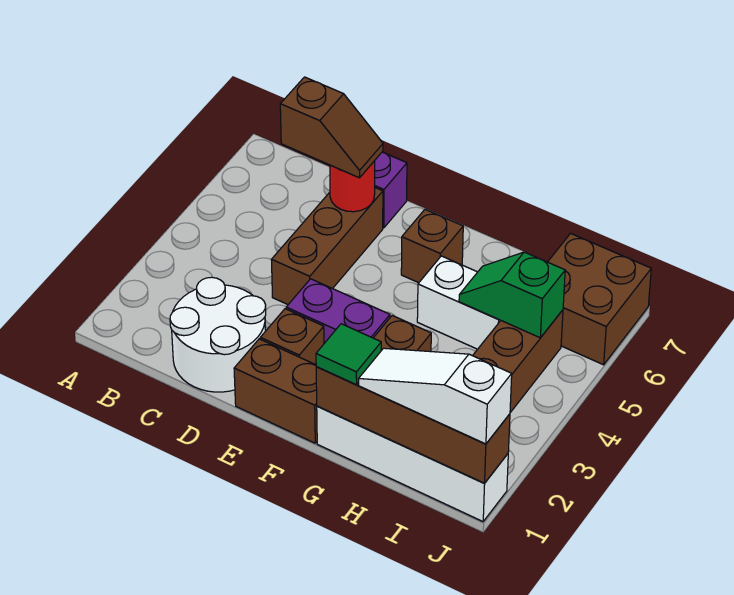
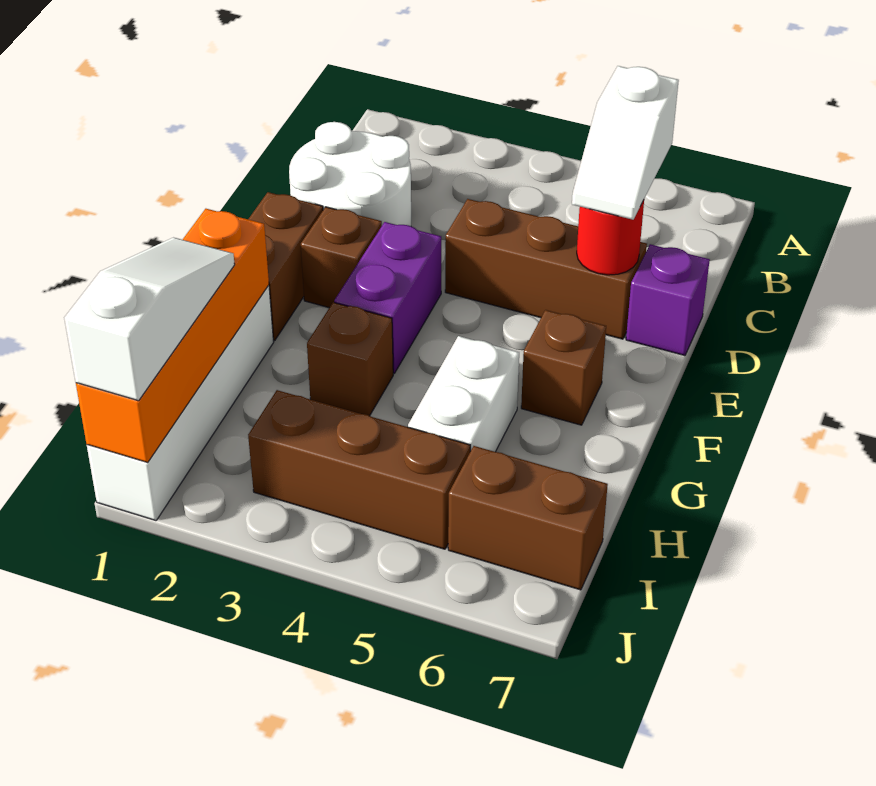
brown 1x2 slope [280,77,383,178] -> white 1x2 slope [572,66,679,220]
brown 1x4 brick [316,367,510,483] -> orange 1x4 brick [76,209,269,462]
green 1x1 tile [316,324,381,385] -> none
green 1x2 slope [459,252,565,338] -> none
brown 2x2 brick [548,233,651,365] -> brown 1x2 brick [448,446,608,590]

